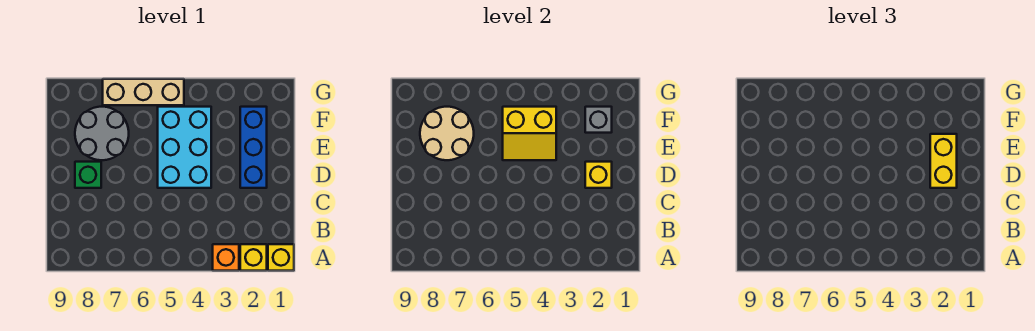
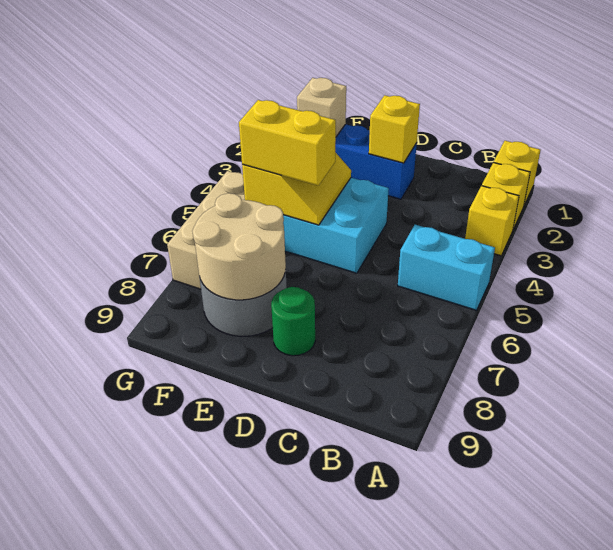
orange 1x1 brick [213,244,239,271] -> yellow 1x1 brick [465,186,519,256]
none -> cyan 1x2 brick [398,225,495,310]
yellow 1x2 brick [930,134,957,188] -> yellow 1x2 brick moved to [239,100,336,186]
green 1x1 brick [75,162,101,188] -> green 1x1 round brick [271,287,315,356]
grey 1x1 brick [585,107,612,133] -> tan 1x1 brick [297,78,346,137]

